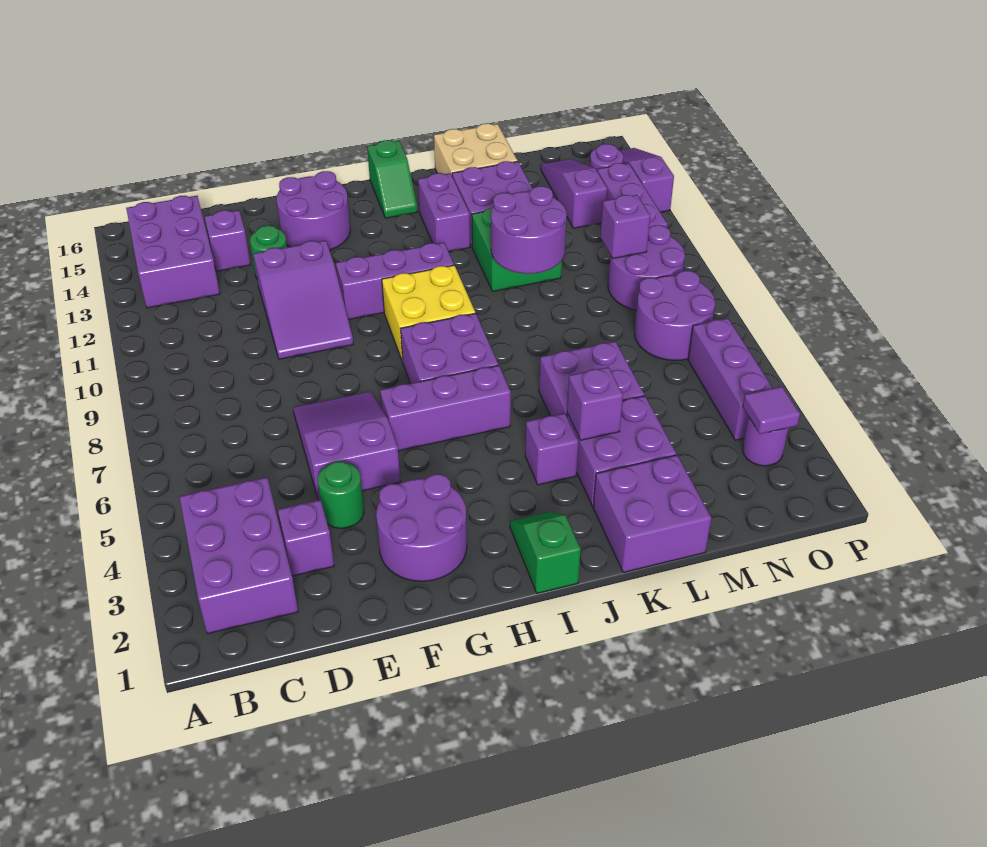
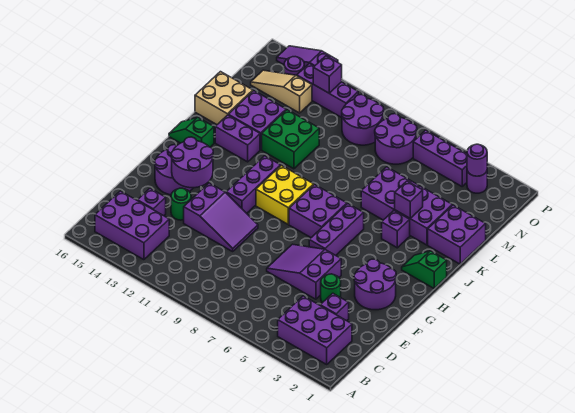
green 1x2 slope [367,140,417,218] -> green 1x2 slope turned to [169,117,214,147]
purple 2x2 round brick [491,186,567,274] -> purple 2x2 round brick moved to [171,137,213,188]
purple 1x1 brick [600,195,650,259] -> purple 1x1 brick moved to [313,56,342,93]
purple 1x3 slope [541,159,607,228] -> tan 1x3 slope [251,70,312,113]
purple 1x1 tile [743,386,800,434] -> purple 1x1 round brick [467,144,487,176]

